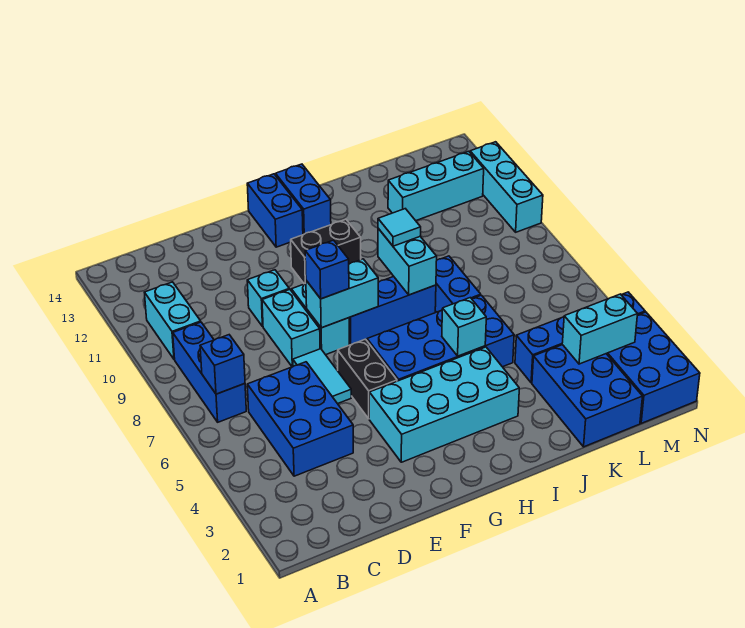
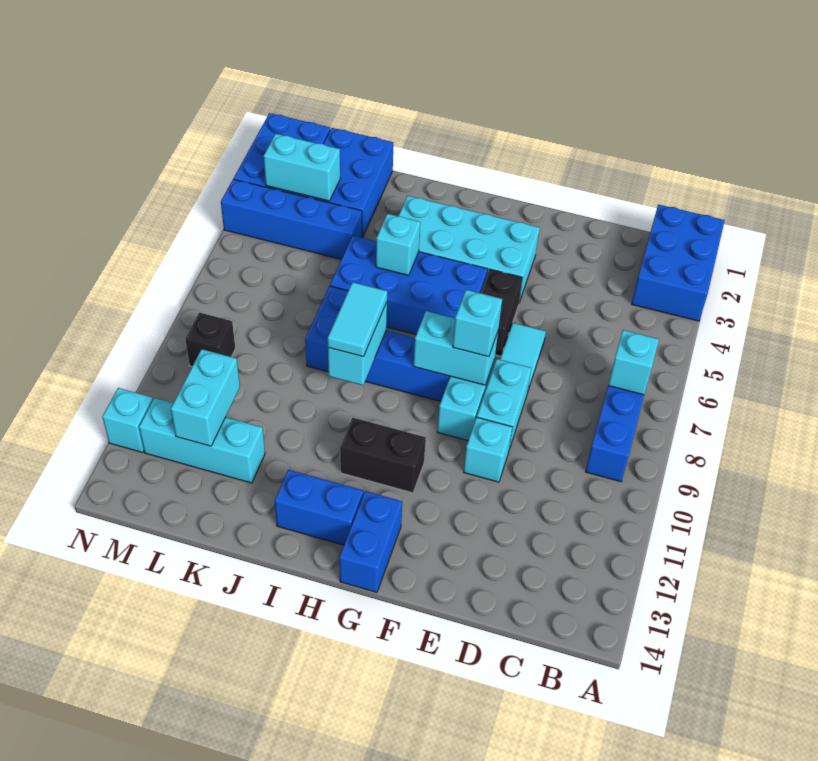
blue 1x1 brick [200,335,245,394] -> cyan 1x1 brick [608,330,659,395]
cyan 1x2 brick [144,282,201,359] -> cyan 1x2 brick moved to [171,349,240,446]
blue 2x3 brick [247,362,353,476] -> blue 2x3 brick moved to [632,204,725,321]
blue 1x1 brick [305,240,349,299] -> cyan 1x1 brick [453,290,502,357]
blue 1x2 brick [276,164,331,235] -> blue 1x2 brick turned to [275,470,363,545]
cyan 1x1 tile [378,209,421,246] -> cyan 1x2 tile [328,282,387,357]
none -> black 1x1 brick [185,312,235,367]
cyan 1x3 brick [470,142,543,232] -> cyan 1x1 brick [102,388,153,453]

